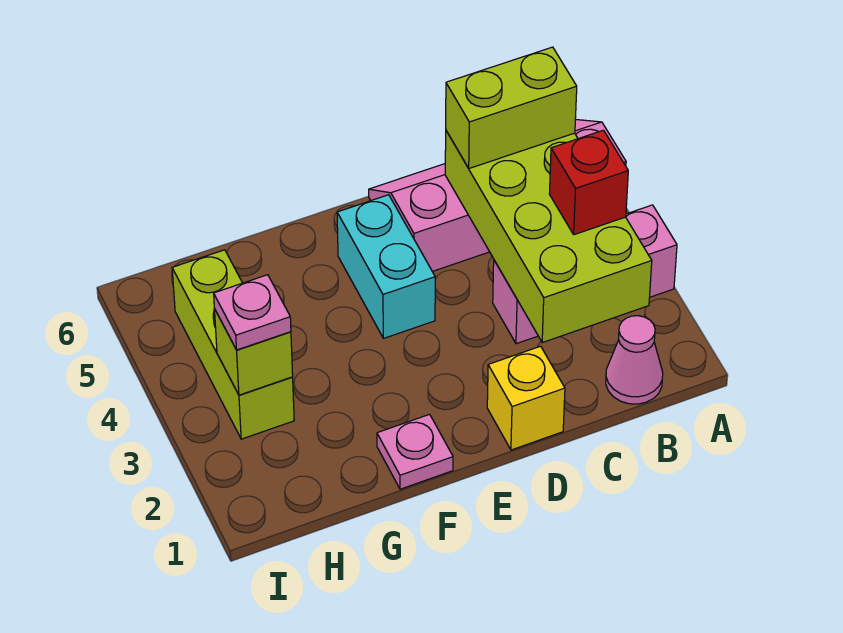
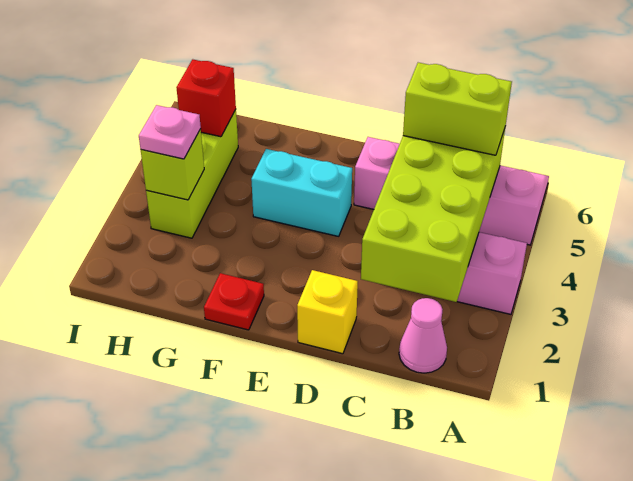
red 1x1 brick [549,130,628,235] -> red 1x1 brick moved to [176,59,236,137]
cyan 1x2 brick [337,195,435,338] -> cyan 1x2 brick turned to [251,149,352,236]
pink 1x1 plate [377,414,453,489] -> red 1x1 plate [204,273,264,330]

